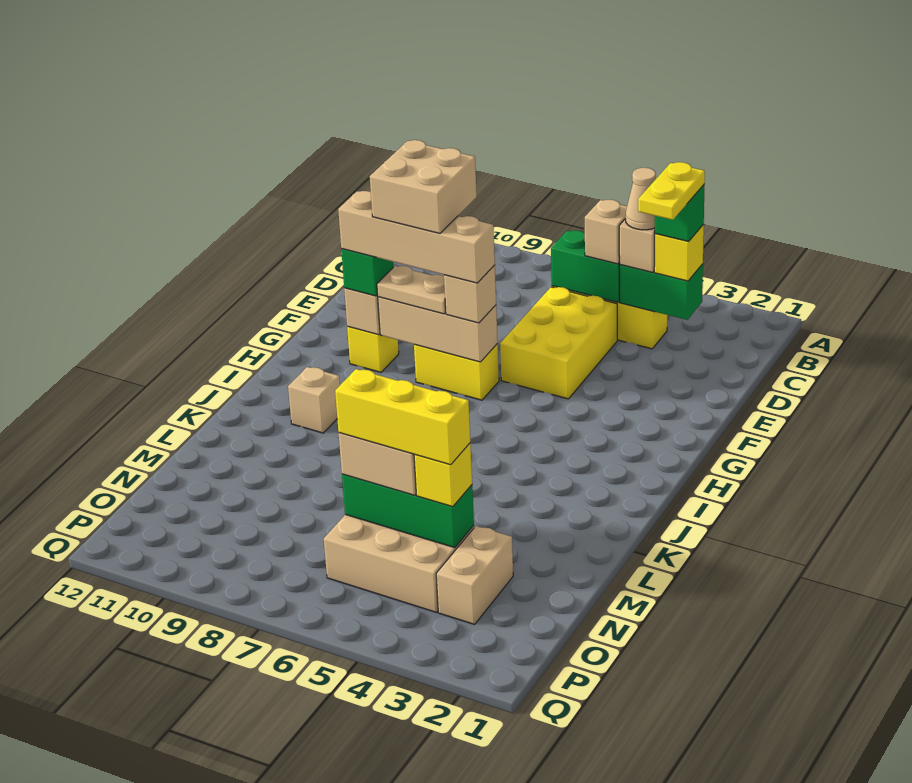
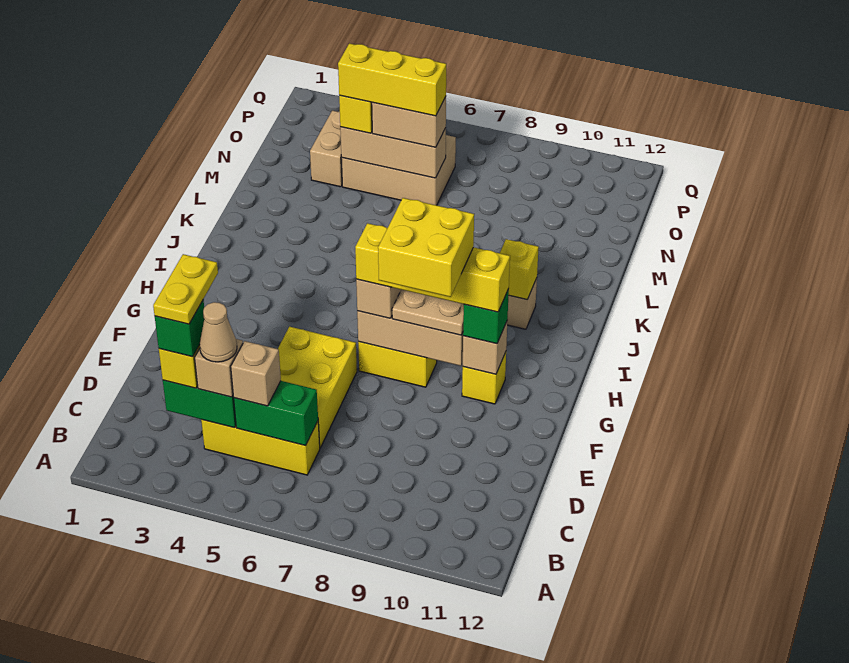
tan 2x2 brick [370,140,477,233] -> yellow 2x2 brick [378,198,474,297]
tan 1x4 brick [338,191,495,283] -> yellow 1x4 brick [355,223,510,312]
none -> yellow 1x1 brick [500,239,539,300]
green 1x3 brick [342,474,474,548] -> tan 1x3 brick [340,127,446,178]

